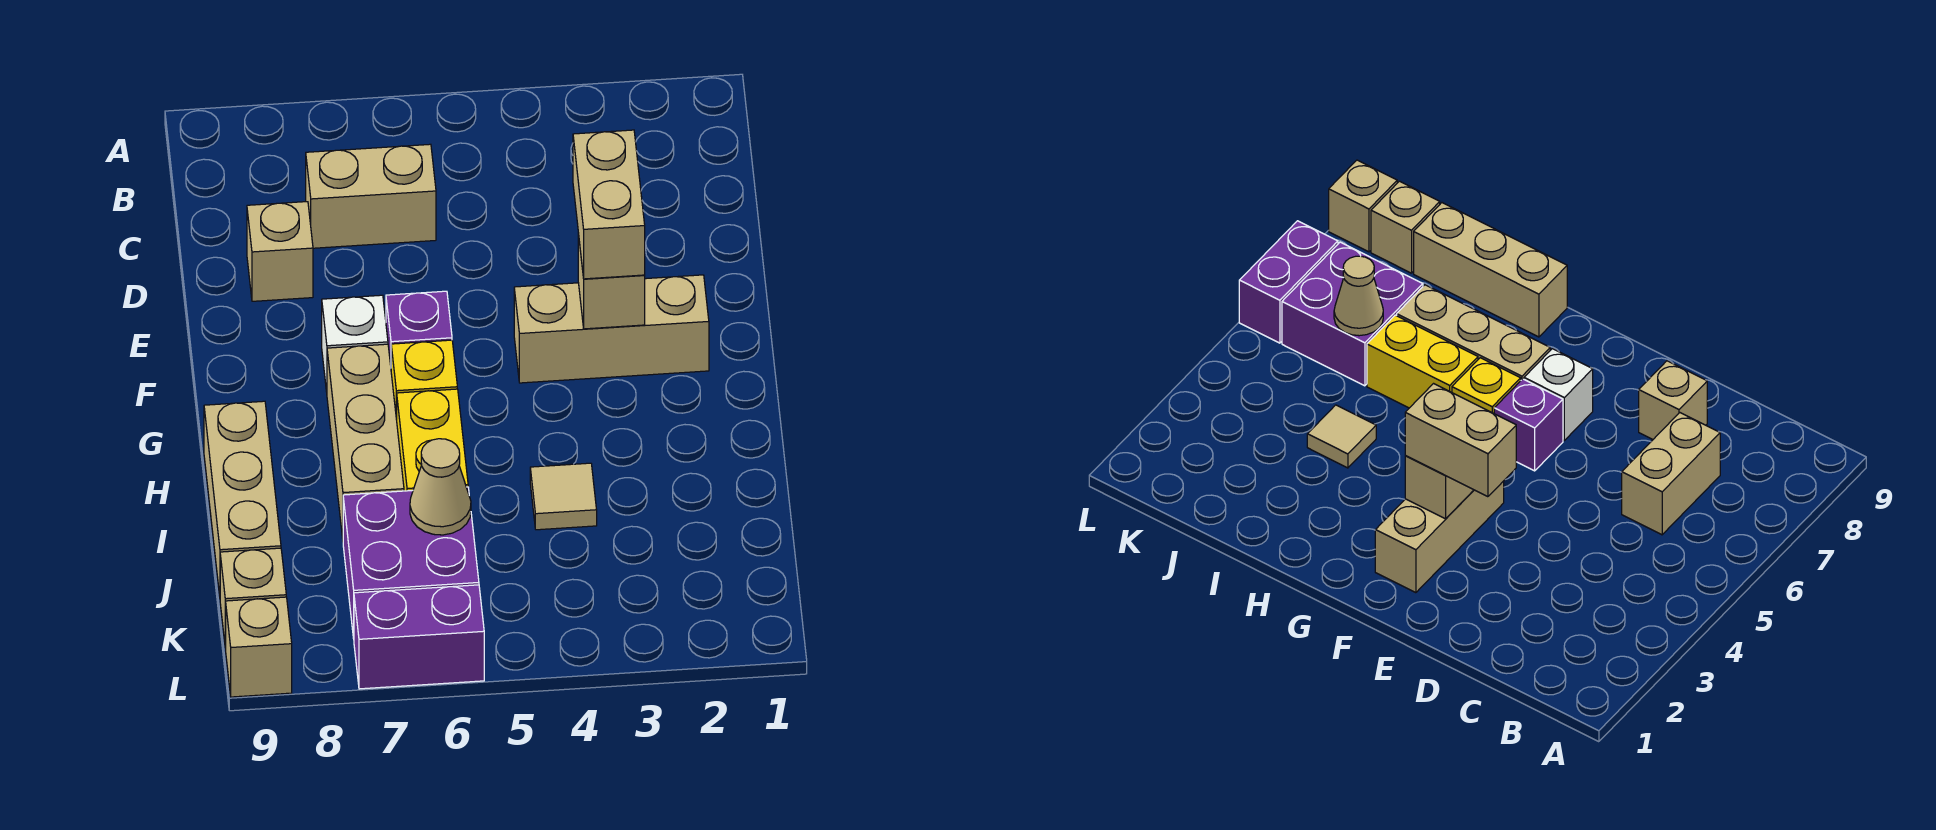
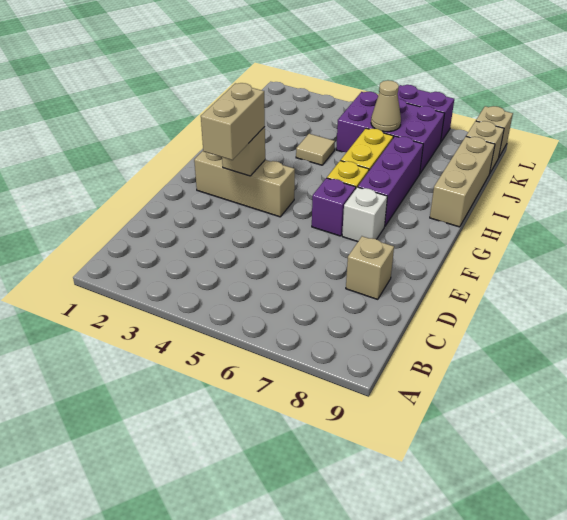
tan 1x2 brick [306,144,436,248] -> none
tan 1x3 brick [327,344,404,538] -> purple 1x3 brick [358,136,423,226]
purple 2x2 brick [343,487,479,638] -> purple 2x3 brick [336,92,445,173]

